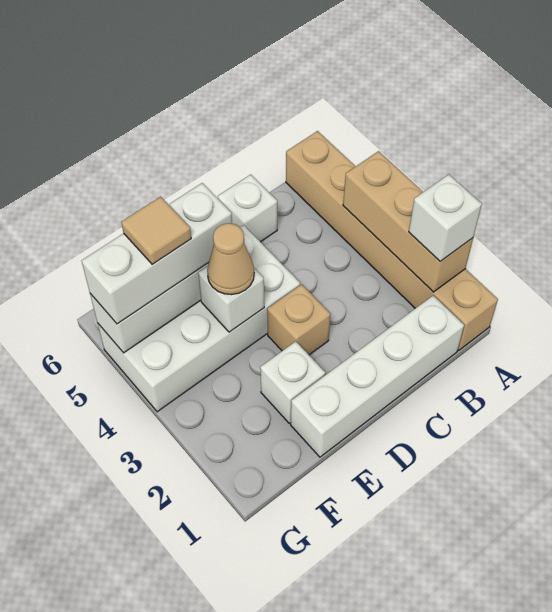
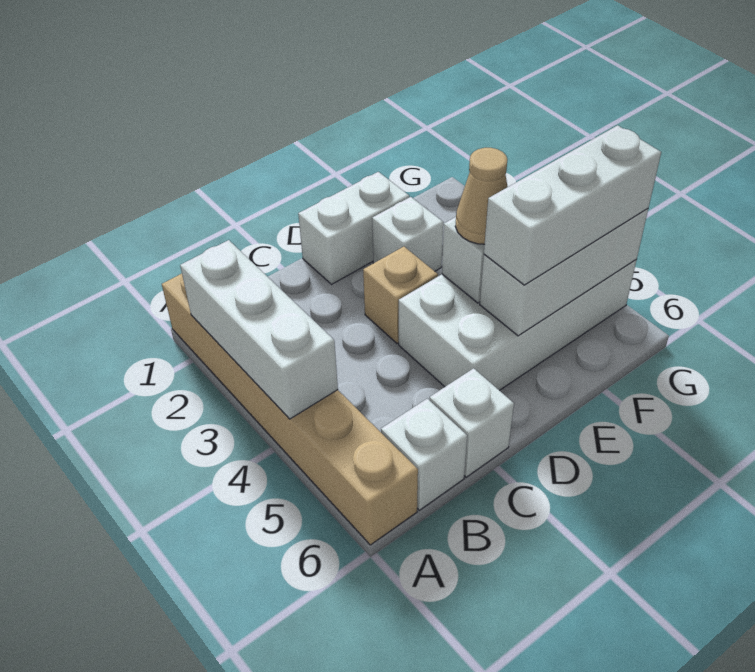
tan 1x3 brick [343,151,473,292] -> white 1x3 brick [180,240,338,419]
white 1x1 brick [409,174,482,261] -> white 1x1 brick moved to [381,399,467,510]
white 1x4 brick [291,295,464,457] -> white 1x2 brick [298,172,409,284]
tan 1x1 tile [121,197,191,264] -> none

